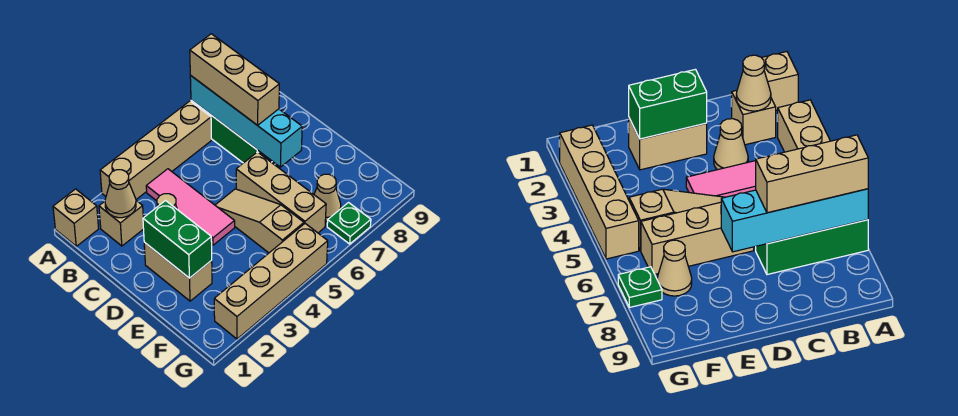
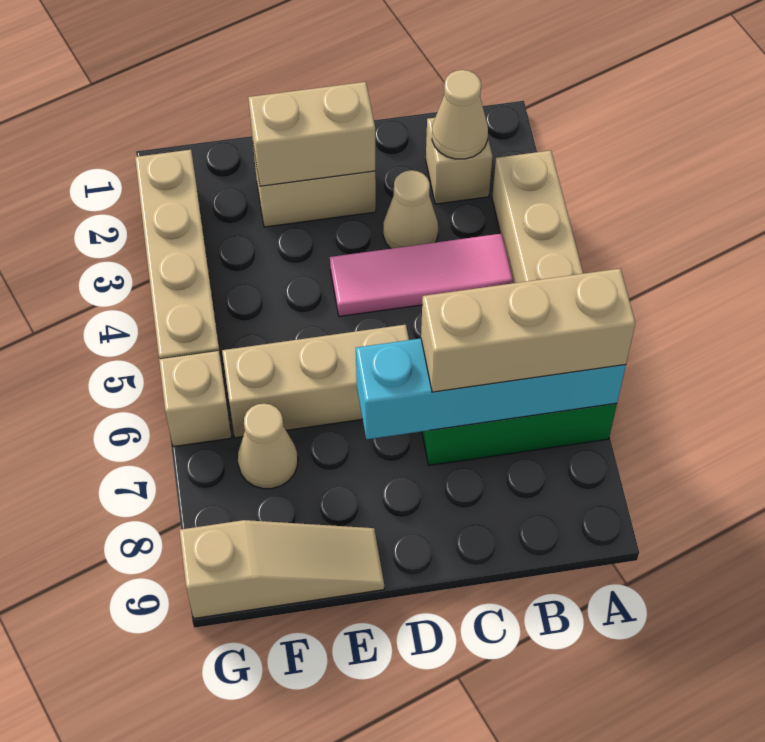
tan 1x1 brick [53,189,99,246] -> tan 1x1 brick moved to [159,351,232,447]
green 1x2 brick [143,201,212,278] -> tan 1x2 brick [248,82,375,186]
tan 1x3 slope [215,189,304,253] -> tan 1x3 slope moved to [179,520,384,618]
green 1x1 plate [327,203,371,244] -> none

